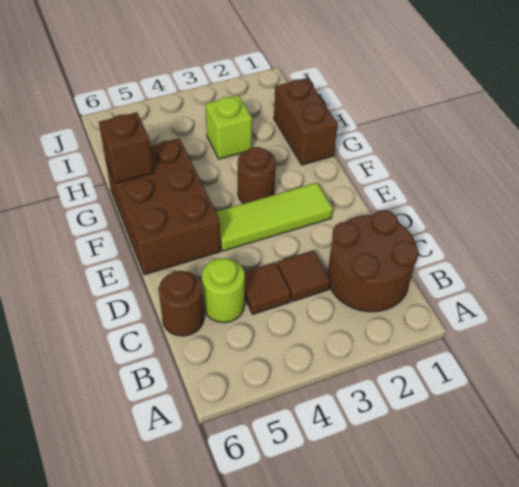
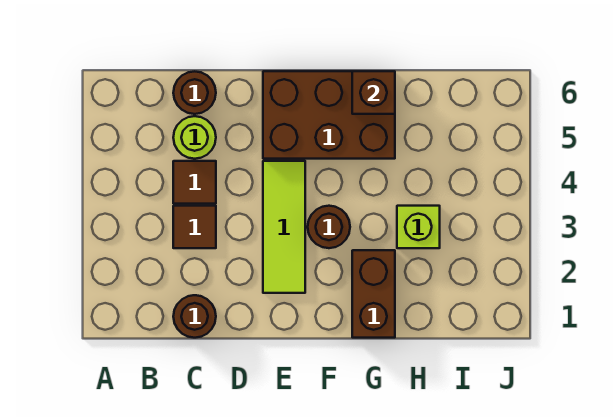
brown 2x2 round brick [328,210,419,312] -> brown 1x1 round brick [173,295,216,338]
brown 1x2 brick [274,78,338,165] -> brown 1x2 brick turned to [352,250,395,338]

